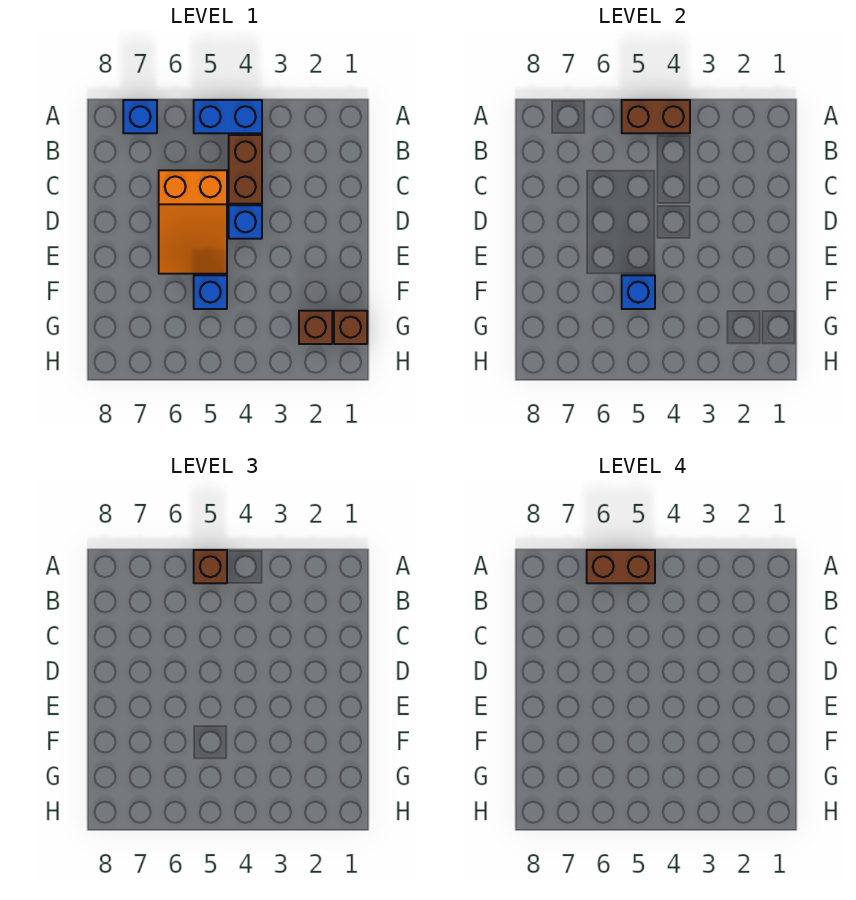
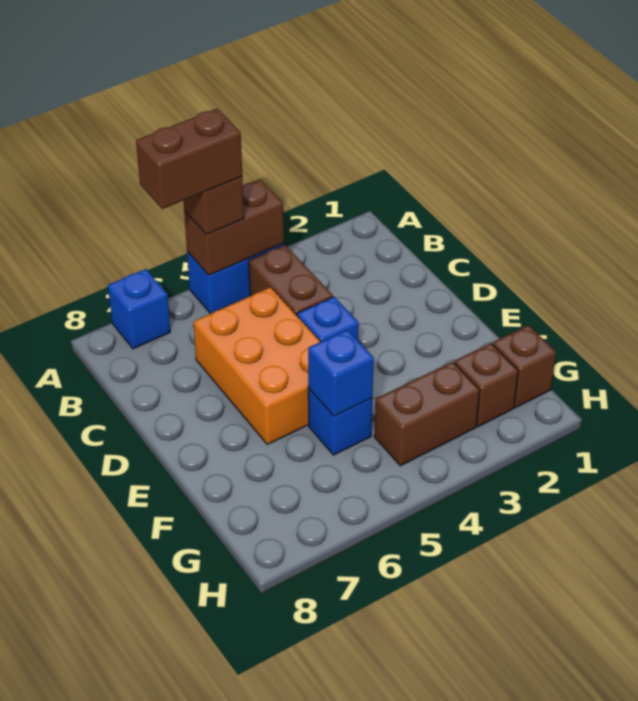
orange 2x3 slope [159,170,227,274] -> orange 2x3 brick [194,287,321,444]
none -> brown 1x2 brick [374,362,480,466]

